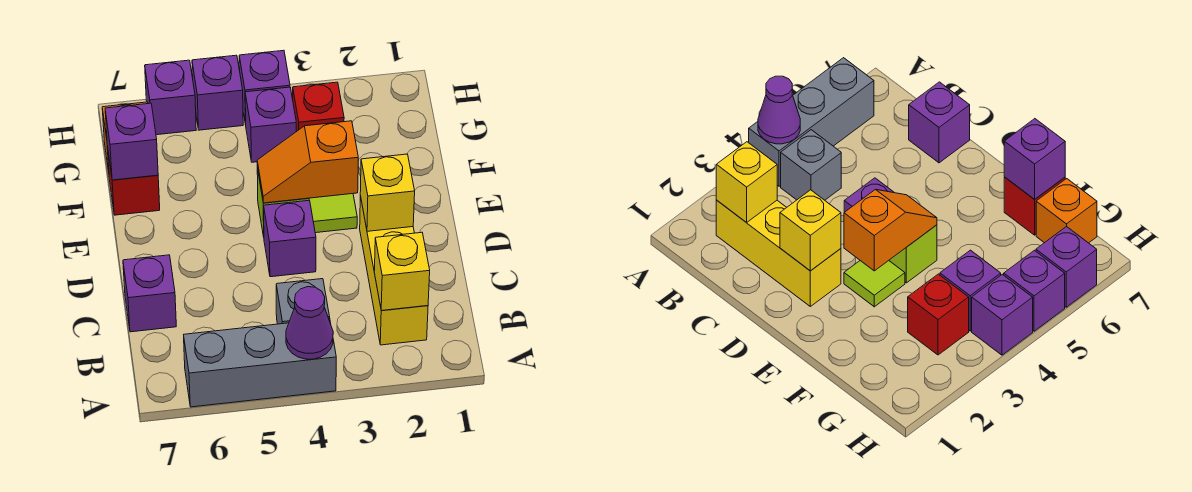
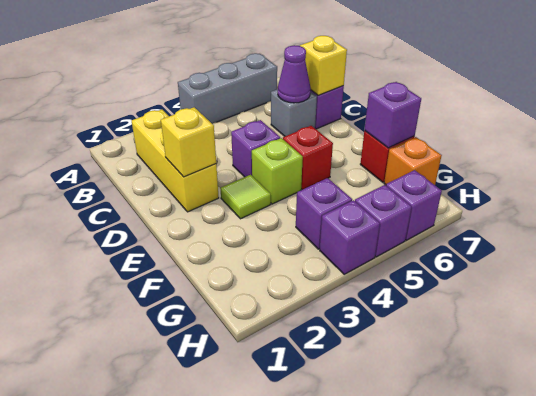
purple 1x1 cone [286,287,333,359] -> purple 1x1 cone moved to [278,45,311,103]
yellow 1x1 brick [374,232,430,311] -> yellow 1x1 brick moved to [300,36,347,95]
grey 1x1 brick [276,279,330,324] -> grey 1x1 brick moved to [271,89,317,136]
orange 1x2 slope [257,121,358,203] -> none
red 1x1 brick [293,82,344,132] -> red 1x1 brick moved to [283,126,333,190]

